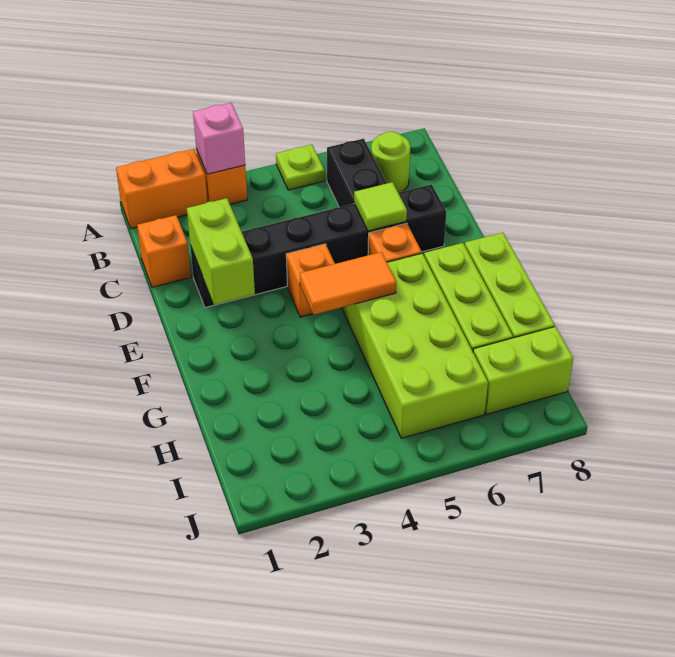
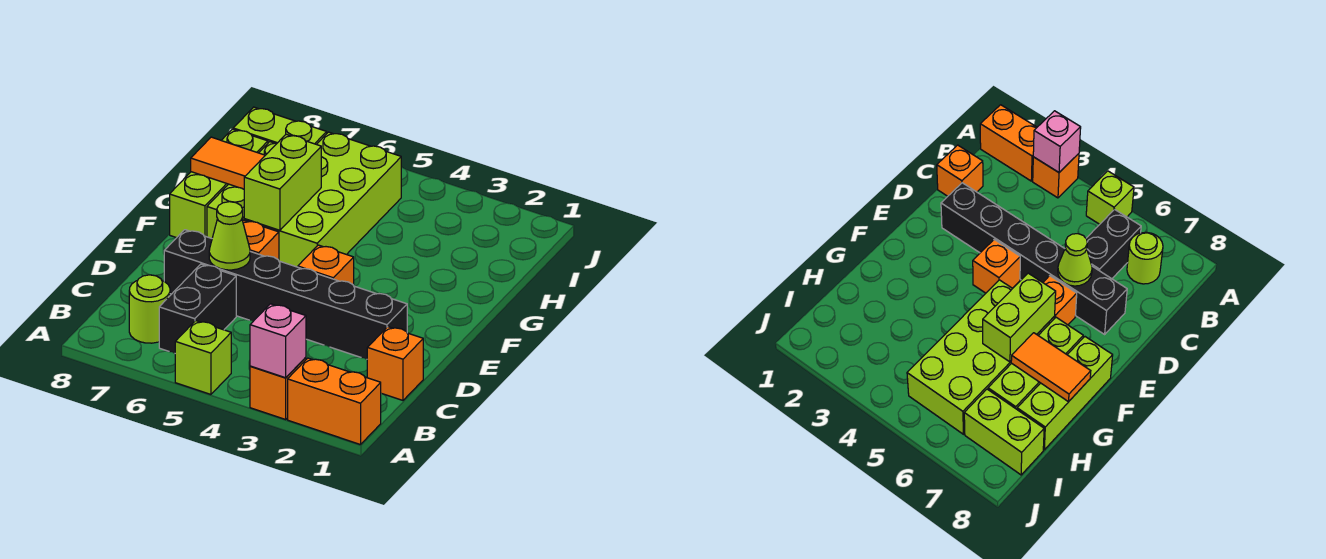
lime 1x1 plate [276,145,325,190] -> lime 1x1 brick [175,321,231,394]
lime 1x2 brick [187,198,255,305] -> lime 1x2 brick moved to [244,134,321,230]
lime 1x1 tile [354,182,407,231] -> lime 1x1 cone [209,202,250,270]
orange 1x2 tile [300,252,396,315] -> orange 1x2 tile moved to [191,137,265,189]

